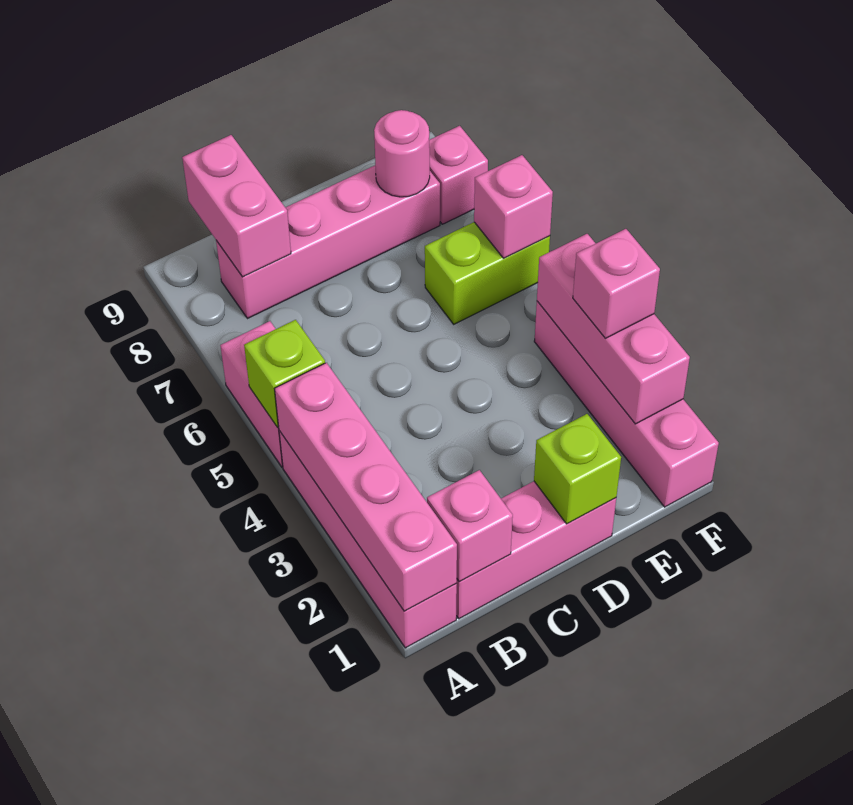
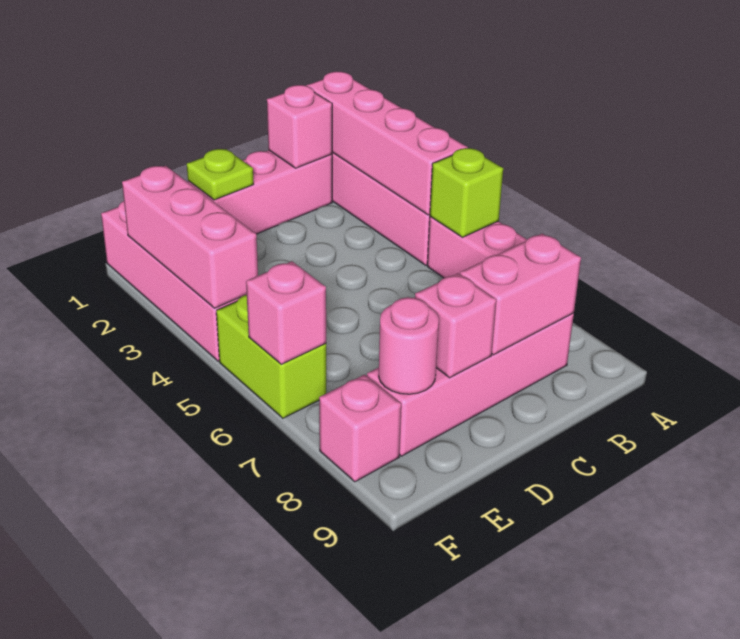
pink 1x2 brick [182,135,291,277] -> pink 1x2 brick turned to [460,234,581,355]
lime 1x1 brick [534,414,621,524] -> lime 1x1 plate [187,149,254,200]
lime 1x2 brick [425,222,550,324] -> lime 1x2 brick turned to [216,295,326,418]
pink 1x1 brick [573,229,660,338] -> pink 1x1 brick moved to [415,273,496,378]

